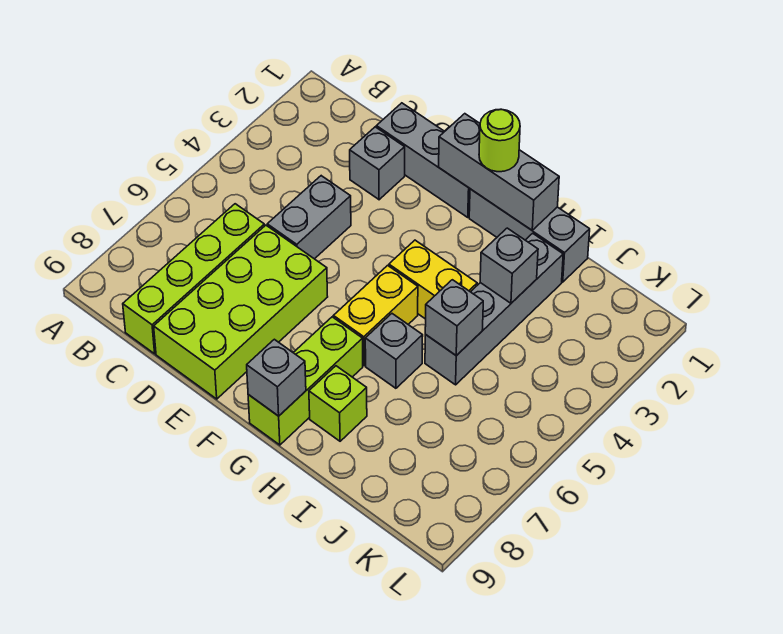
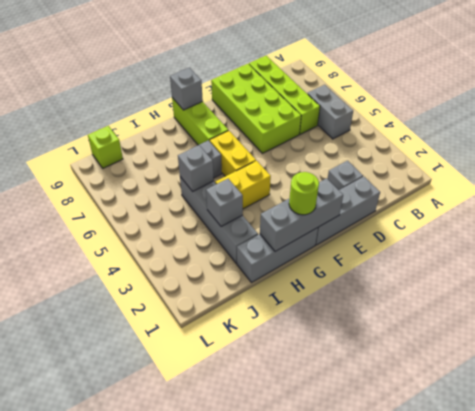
grey 1x2 brick [267,176,351,259] -> grey 1x2 brick moved to [307,85,353,139]
lime 1x1 brick [309,366,367,441] -> lime 1x1 brick moved to [88,126,123,168]

